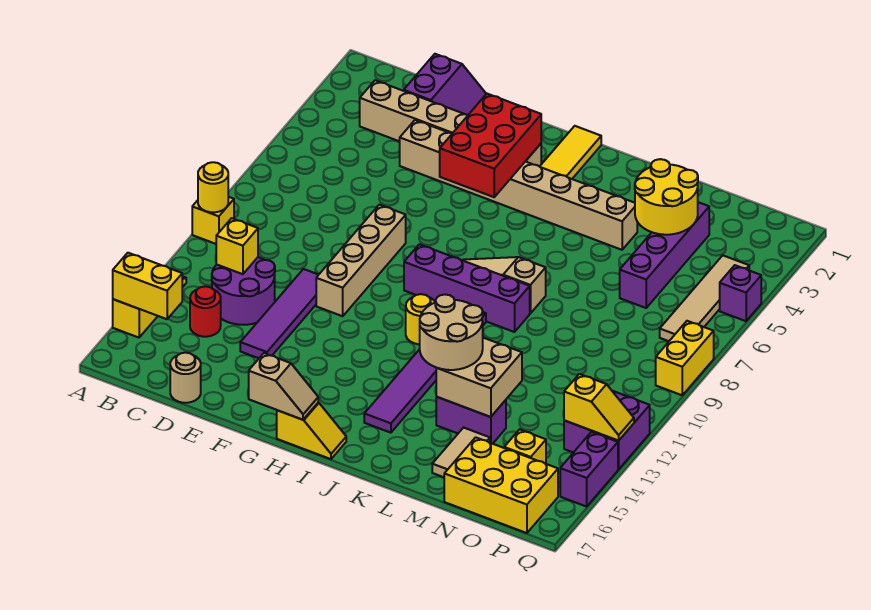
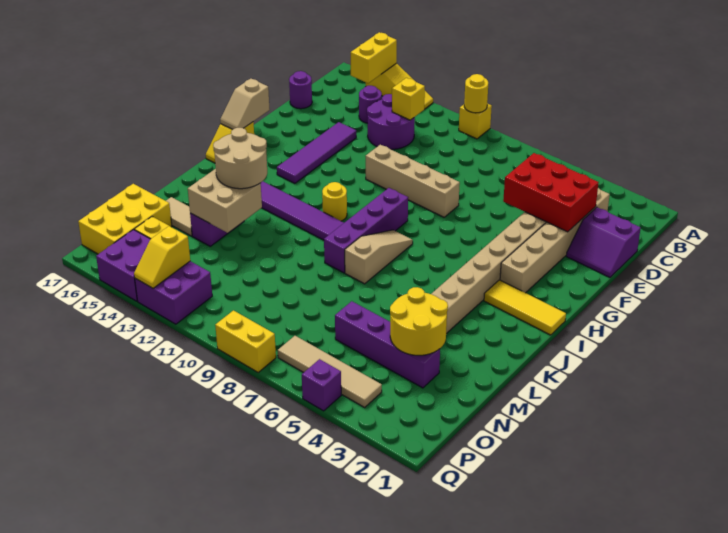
red 1x1 round brick [190,286,221,337] -> purple 1x1 round brick [359,86,382,123]
tan 1x1 round brick [170,353,201,403] -> purple 1x1 round brick [289,71,312,109]
purple 1x4 tile [240,269,318,358] -> purple 1x4 tile turned to [277,122,356,183]
red 2x3 brick [440,94,541,197] -> red 2x3 brick moved to [503,153,599,232]
purple 1x2 brick [560,432,618,507] -> purple 2x2 brick [96,230,150,301]

